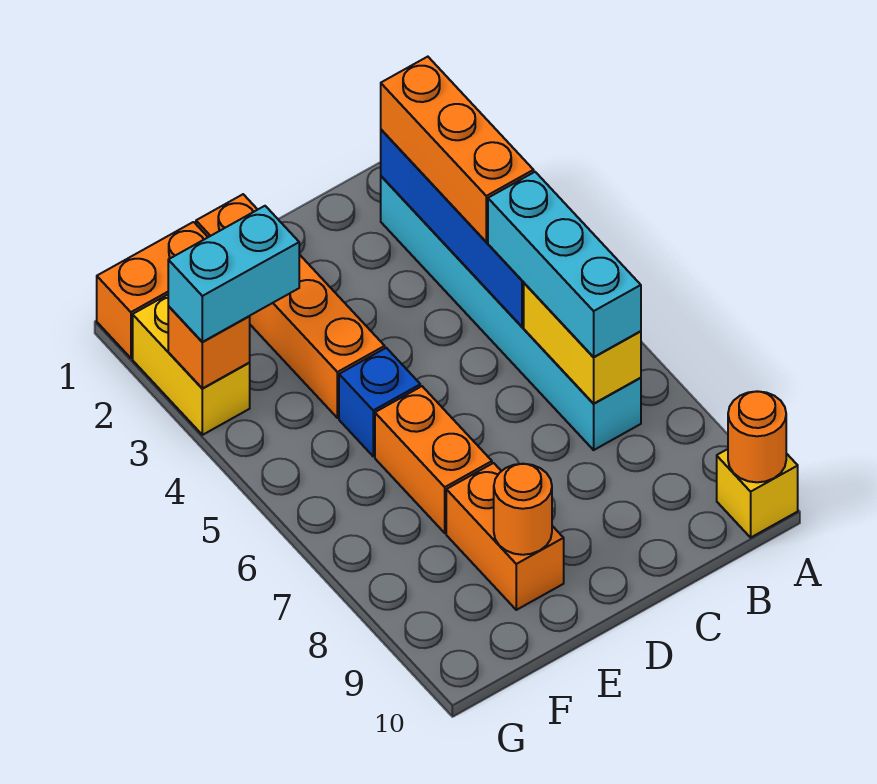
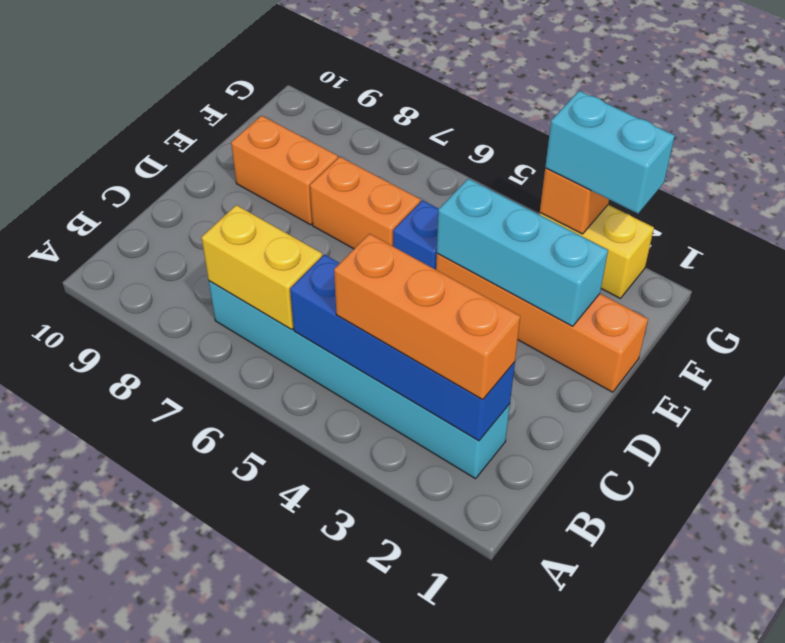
yellow 1x1 brick [717,449,798,537] -> none
orange 1x1 round brick [728,391,786,482] -> none
cyan 1x3 brick [488,172,641,357] -> cyan 1x3 brick moved to [437,179,608,326]
orange 1x1 round brick [494,464,552,555] -> none
orange 1x2 brick [97,222,208,358] -> none
cyan 1x2 brick [168,206,299,342] -> cyan 1x2 brick turned to [545,91,675,213]

